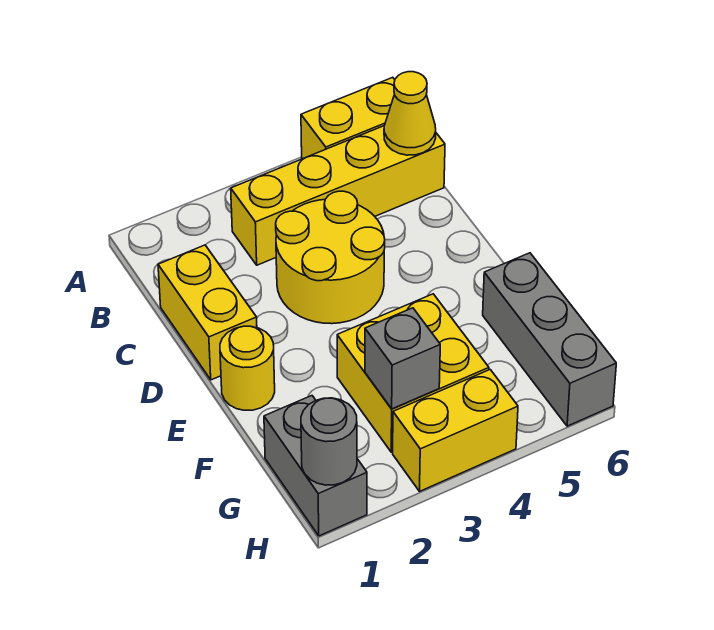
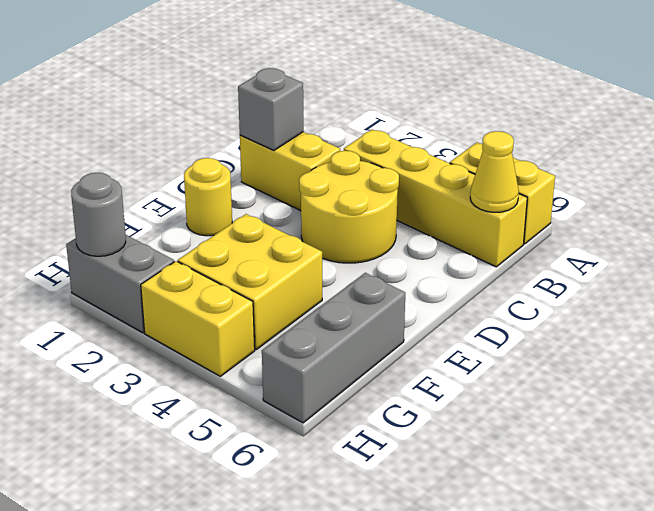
yellow 1x2 brick [158,245,257,380] -> yellow 1x2 brick turned to [240,132,340,211]
grey 1x2 brick [264,396,367,536] -> grey 1x2 brick turned to [66,235,174,333]
grey 1x1 brick [365,308,440,409] -> grey 1x1 brick moved to [238,68,304,150]

